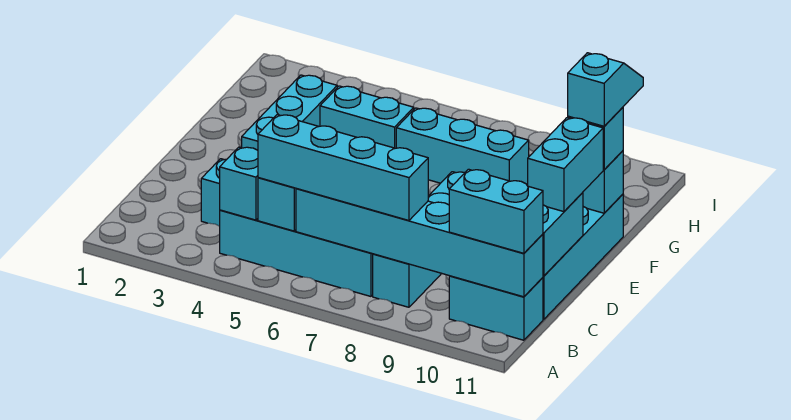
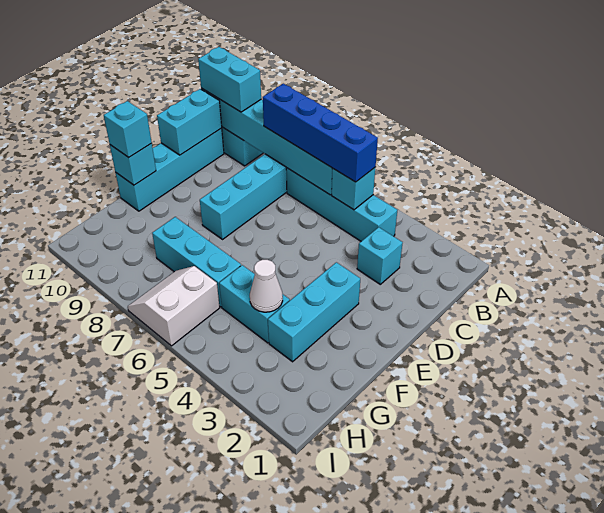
cyan 1x1 brick [220,147,258,220] -> none
cyan 1x4 brick [258,115,428,220] -> blue 1x4 brick [263,84,378,182]
cyan 1x2 brick [528,118,603,212] -> none
cyan 1x2 slope [568,53,643,126] -> none
none -> white 1x1 cone [250,260,283,312]
none -> white 2x2 slope [128,266,220,346]

